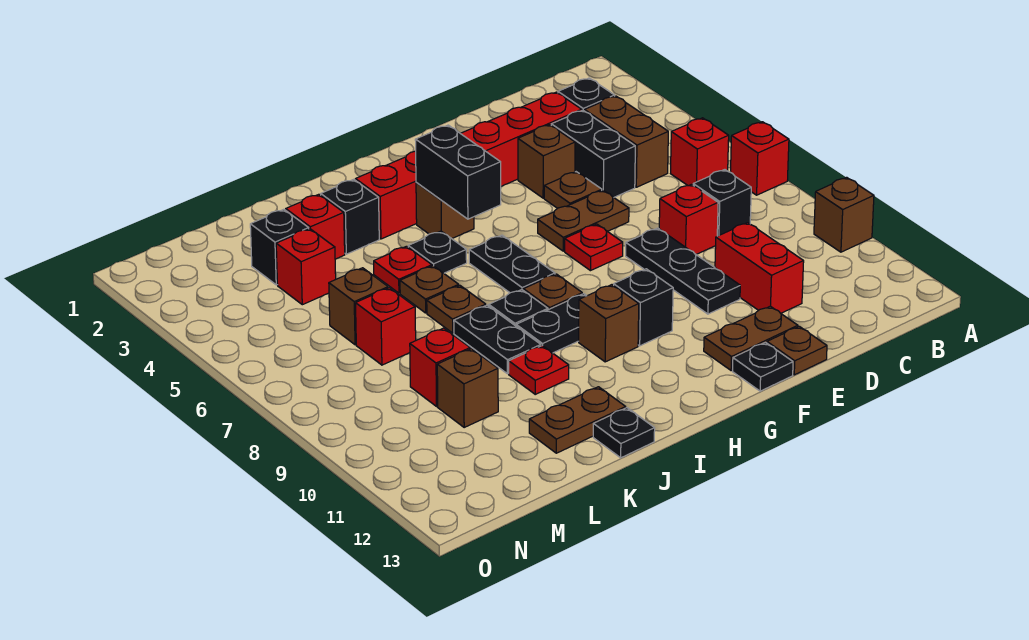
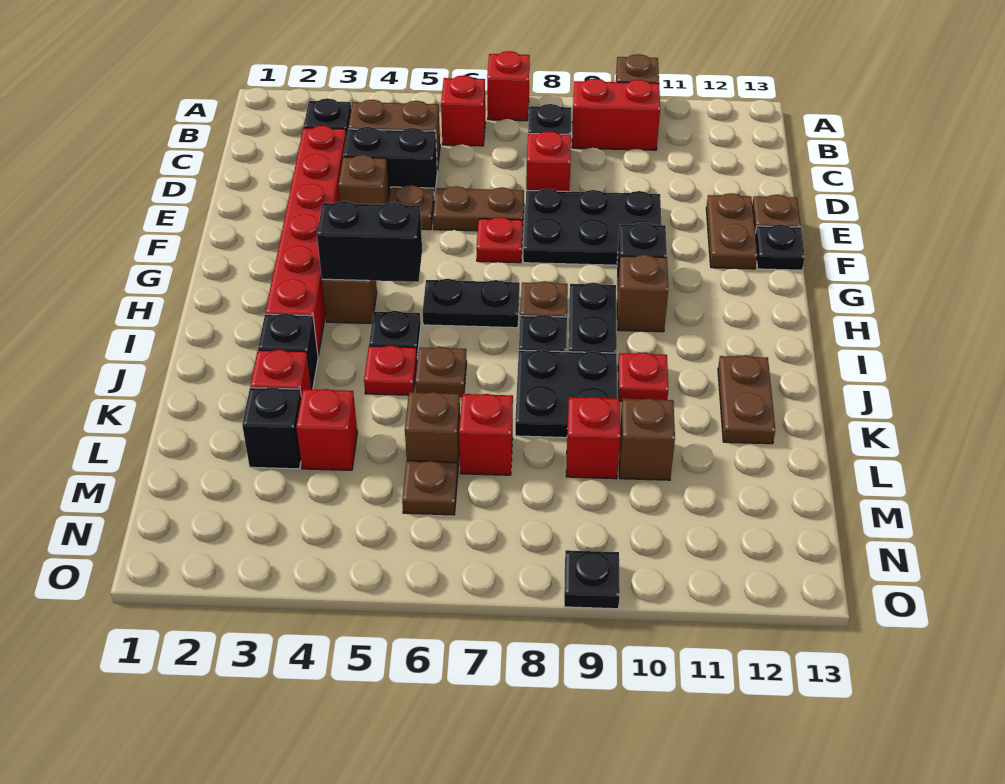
red 1x2 brick [715,223,804,313] -> red 1x2 brick moved to [572,79,660,150]
brown 1x2 plate [538,190,629,251] -> brown 1x2 plate turned to [433,186,524,231]
black 1x3 plate [626,228,740,314] -> black 2x3 plate [523,189,662,265]
brown 1x1 plate [427,286,486,333] -> brown 1x1 plate moved to [402,461,458,515]
black 1x2 plate [454,305,541,374] -> black 2x2 plate [515,350,617,438]
black 1x1 plate [593,408,655,458] -> black 1x1 plate moved to [564,550,620,609]

